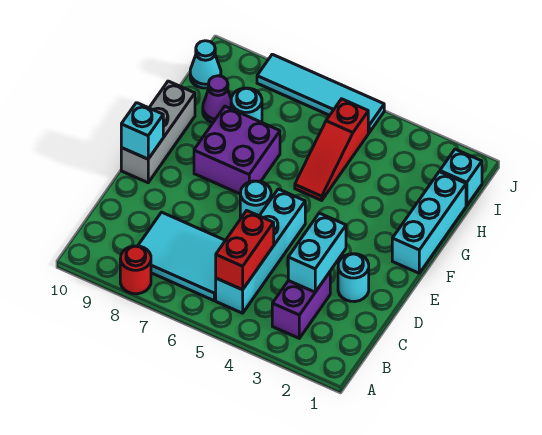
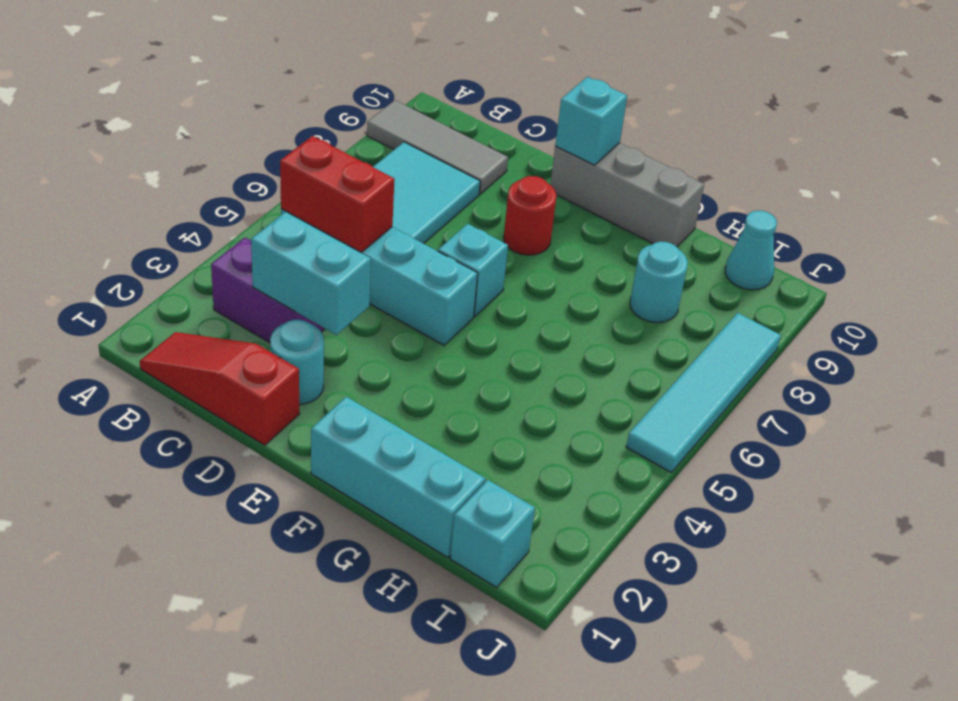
red 1x1 round brick [120,246,151,294] -> red 1x1 round brick moved to [504,176,557,255]
none -> grey 1x3 tile [367,100,508,194]
cyan 1x1 round brick [240,181,271,218] -> cyan 1x1 brick [438,224,508,316]
purple 2x2 brick [194,106,280,194] -> none
red 1x3 slope [295,99,368,200] -> red 1x3 slope moved to [140,332,299,445]
purple 1x1 cone [203,76,231,122] -> none

